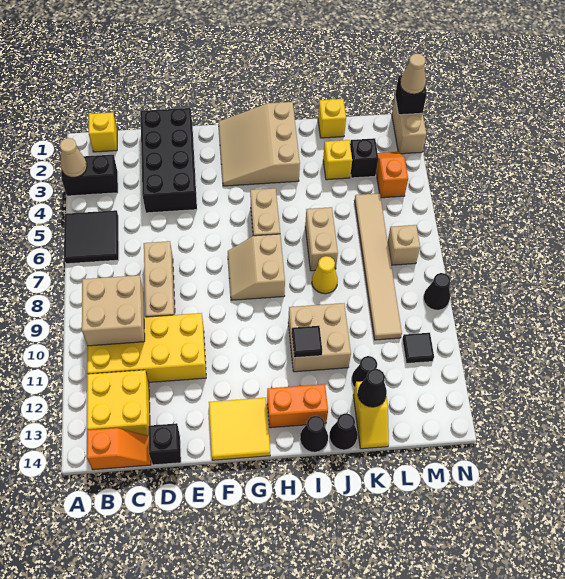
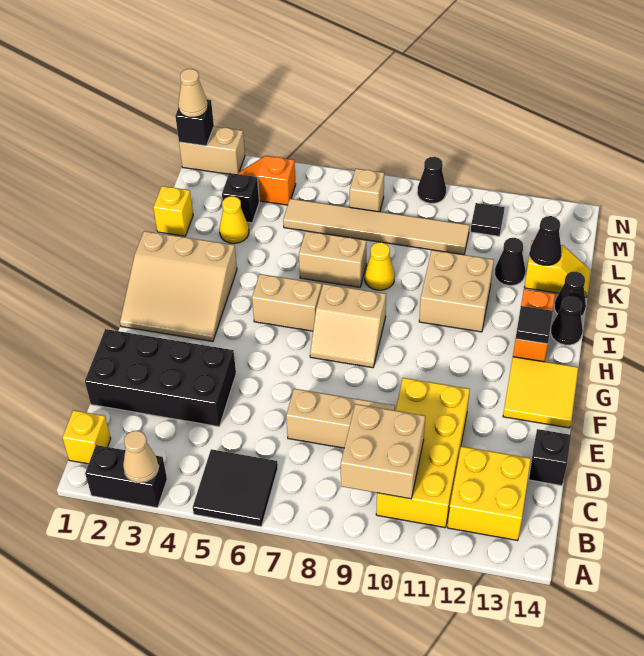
black 1x2 brick [61,155,118,196] -> black 1x2 brick turned to [85,445,167,508]
orange 1x2 slope [87,428,151,470] -> none
black 1x1 tile [292,326,322,358] -> black 1x1 tile moved to [516,306,553,344]
yellow 1x1 brick [323,140,352,180] -> yellow 1x1 cone [219,196,249,243]

